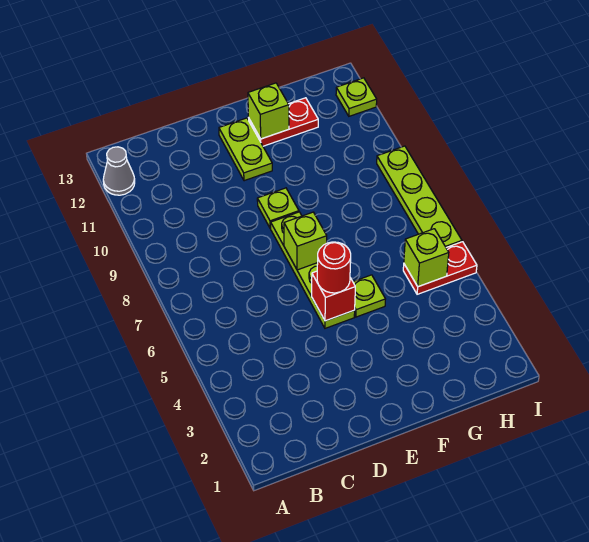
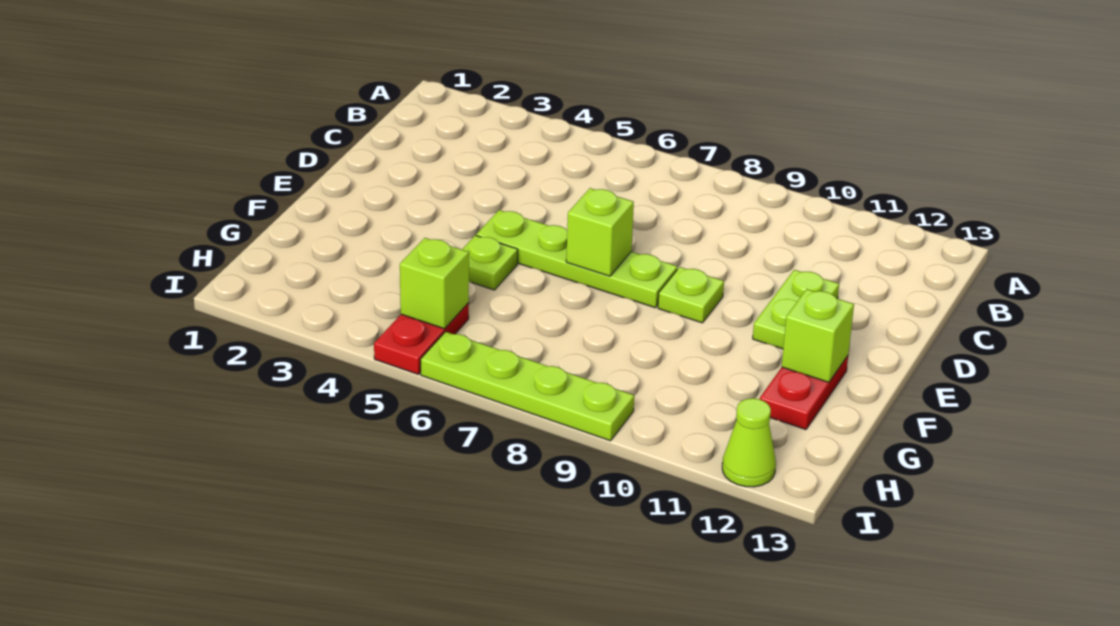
grey 1x1 cone [103,147,135,195] -> none
red 1x1 brick [312,271,355,321] -> none
red 1x1 round brick [317,242,351,293] -> none
lime 1x2 plate [219,118,272,181] -> lime 1x2 plate turned to [753,270,839,349]
lime 1x1 plate [336,78,377,116] -> lime 1x1 cone [722,398,776,487]

